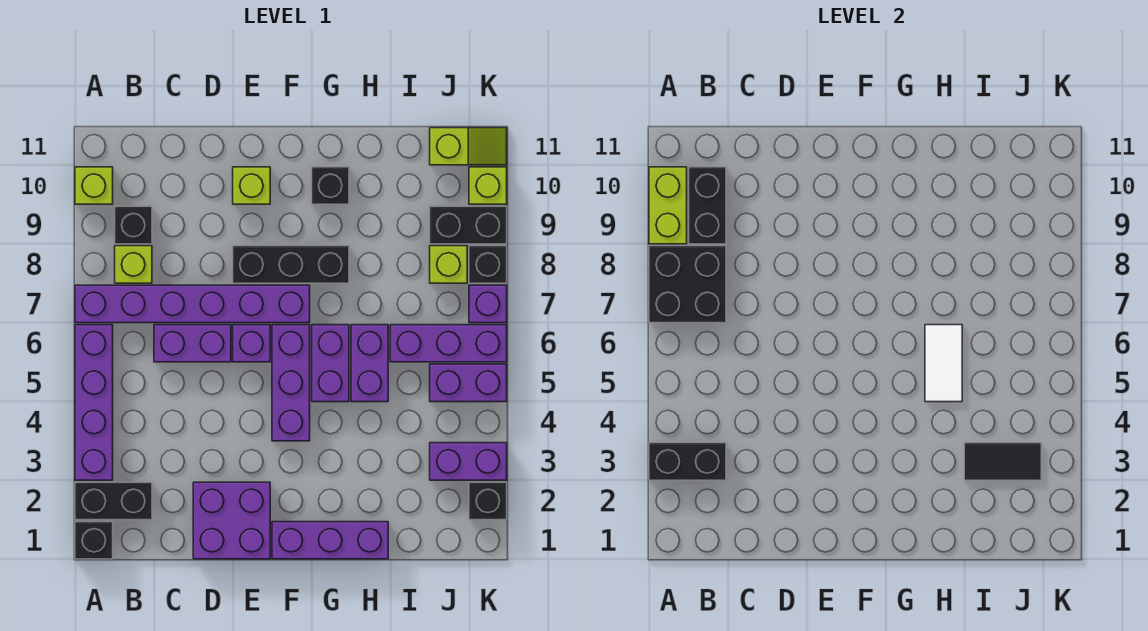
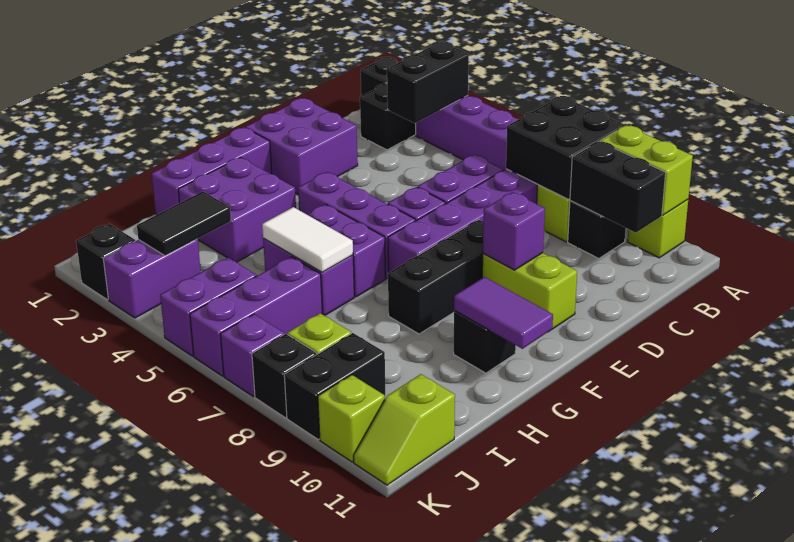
none -> purple 1x1 brick [483,192,545,270]
lime 1x1 brick [233,167,270,204] -> lime 1x2 brick [482,253,577,329]
none -> purple 2x2 brick [178,157,296,262]
none -> purple 1x2 tile [454,277,553,349]

